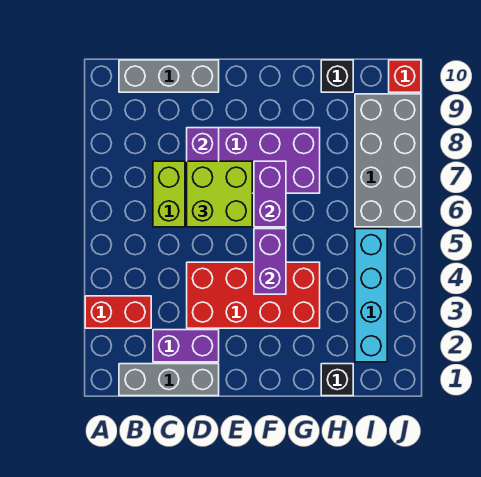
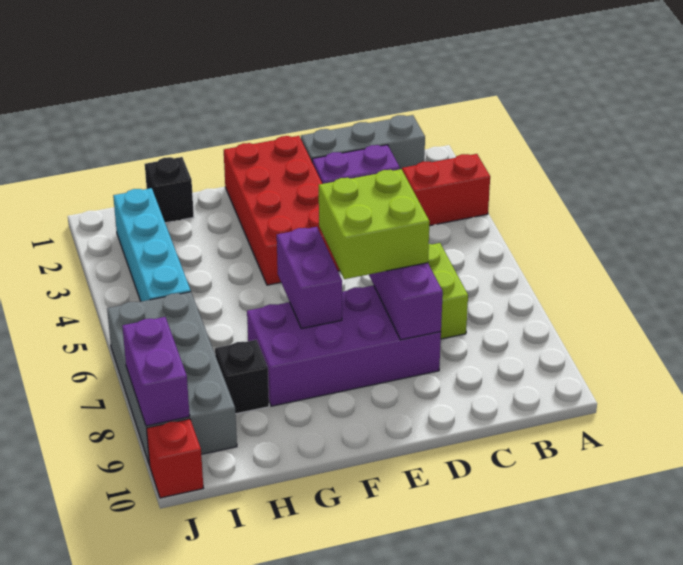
grey 1x3 brick [119,60,219,92] -> none
red 2x4 brick [187,262,320,328] -> red 2x4 brick turned to [224,136,340,285]
purple 1x2 brick [254,229,286,294] -> purple 1x2 brick moved to [122,317,190,426]
black 1x1 brick [321,60,353,92] -> black 1x1 brick moved to [215,340,269,414]

